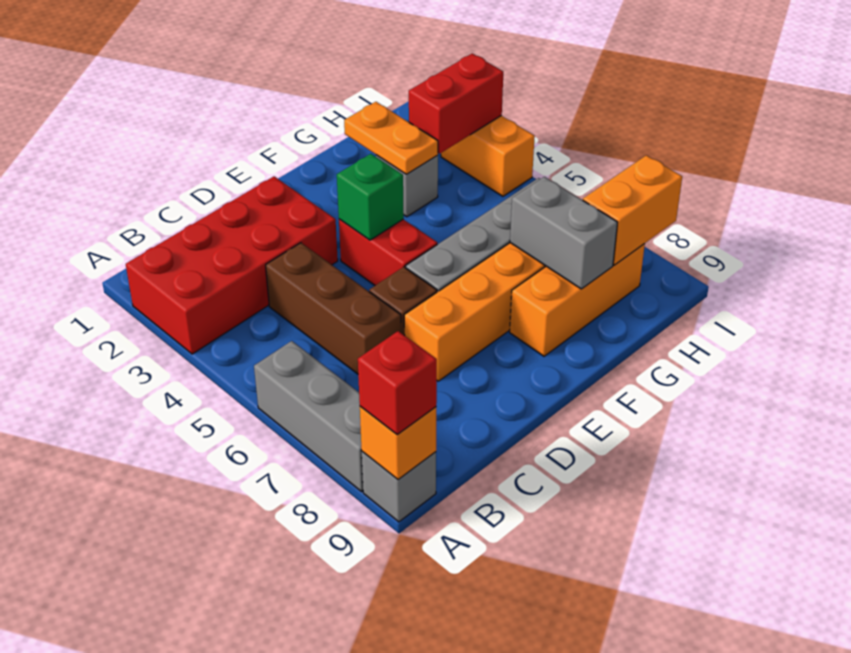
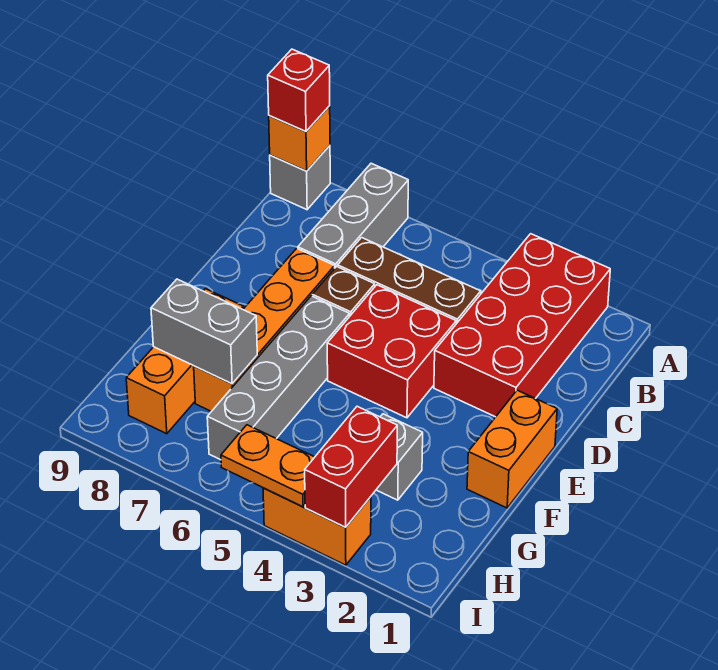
grey 1x3 brick [254,341,363,492] -> grey 1x3 brick turned to [298,163,408,268]
red 1x2 brick [339,219,437,285] -> red 2x2 brick [327,285,456,418]
green 1x1 brick [337,154,404,240] -> none
orange 1x2 plate [344,102,438,174] -> orange 1x2 plate moved to [221,425,315,507]
orange 1x2 brick [583,155,682,265] -> orange 1x2 brick moved to [467,390,557,508]

